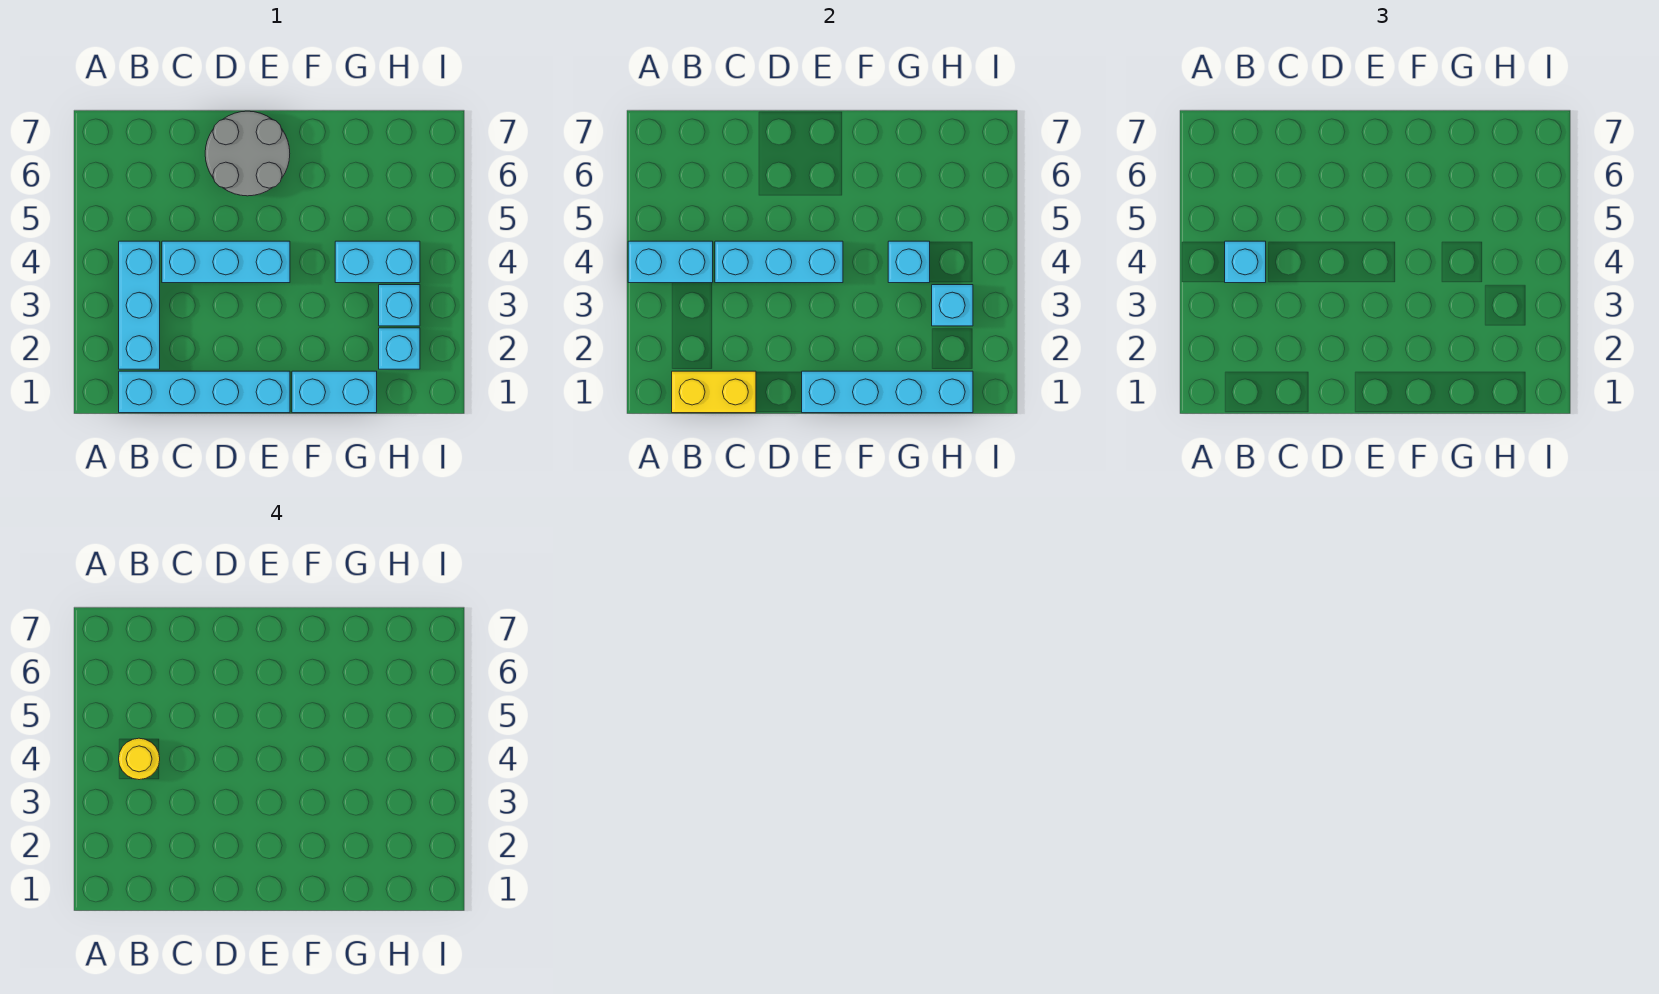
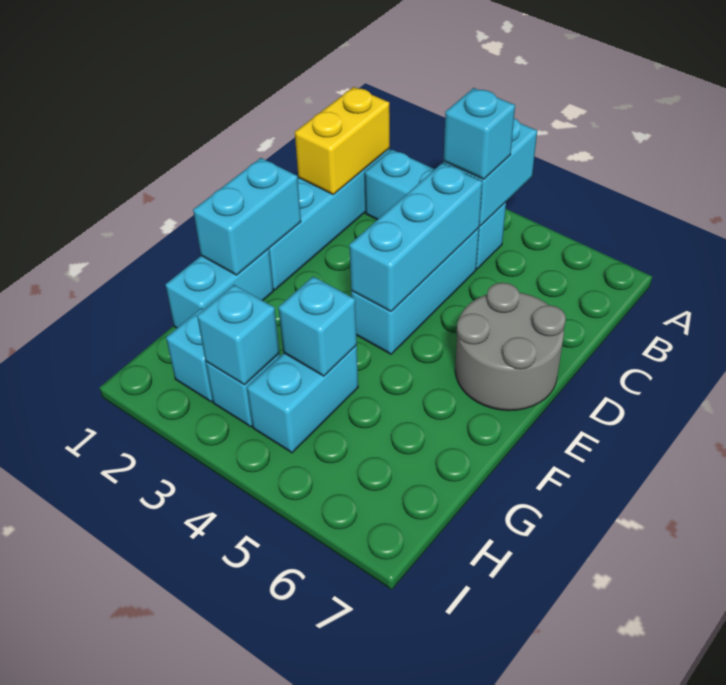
yellow 1x1 round brick [119,738,160,780] -> none
cyan 1x4 brick [802,371,973,413] -> cyan 1x2 brick [193,158,301,275]

